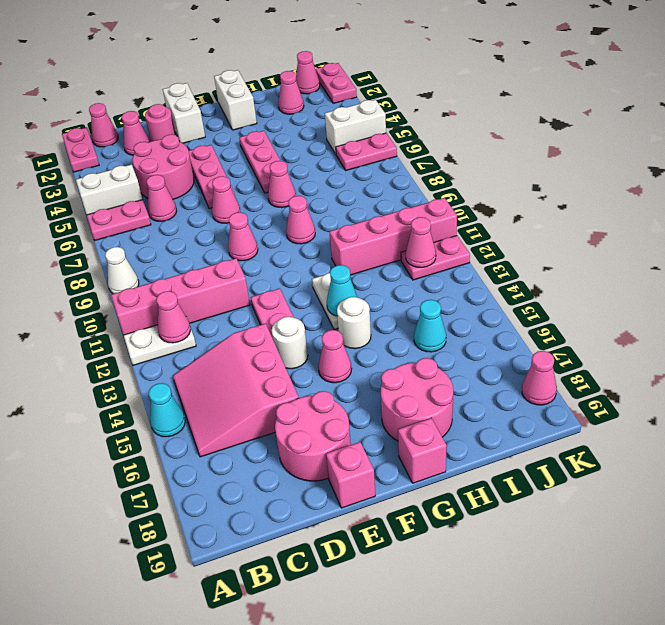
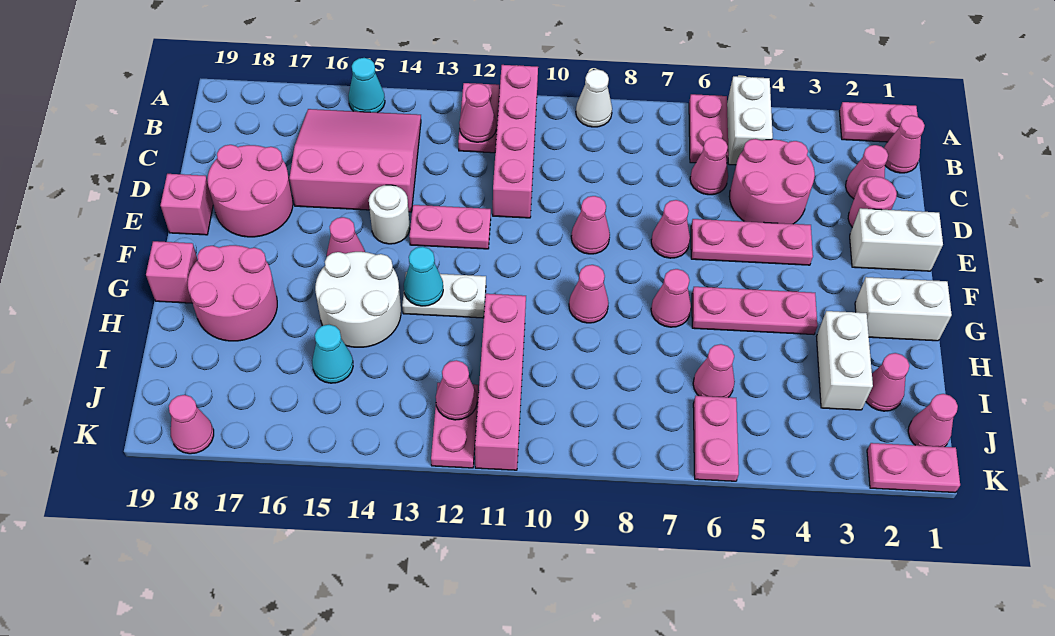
white 1x2 plate [124,325,196,365] -> pink 1x2 plate [458,83,499,153]
white 1x1 round brick [337,297,371,349] -> white 2x2 round brick [315,252,401,347]
none -> pink 1x1 cone [693,344,735,397]
white 1x2 brick [325,100,386,154] -> white 1x2 brick moved to [817,311,873,410]

